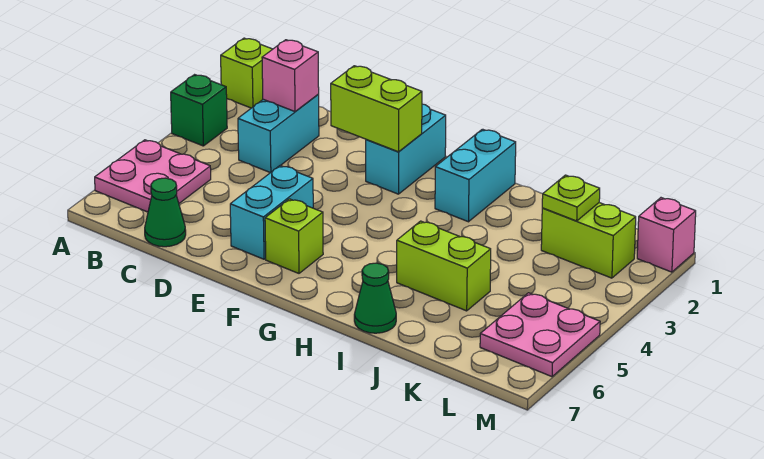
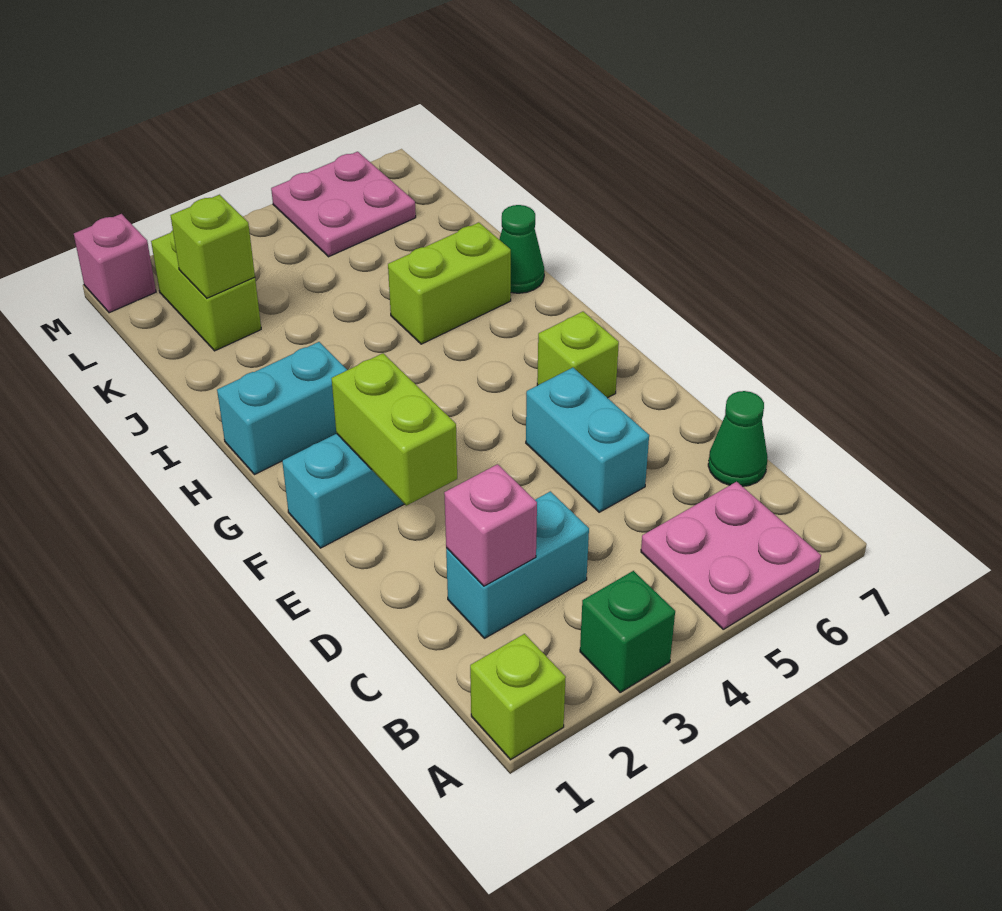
cyan 1x2 brick [230,165,313,259] -> cyan 1x2 brick turned to [526,368,649,512]
lime 1x2 brick [397,221,491,311] -> lime 1x2 brick turned to [388,222,511,344]
lime 1x1 plate [542,175,600,221] -> lime 1x1 brick [170,195,255,298]

